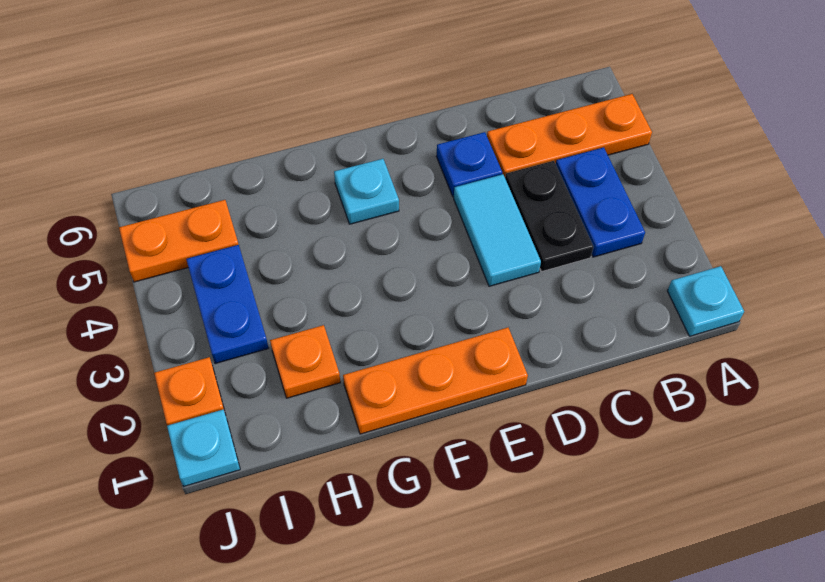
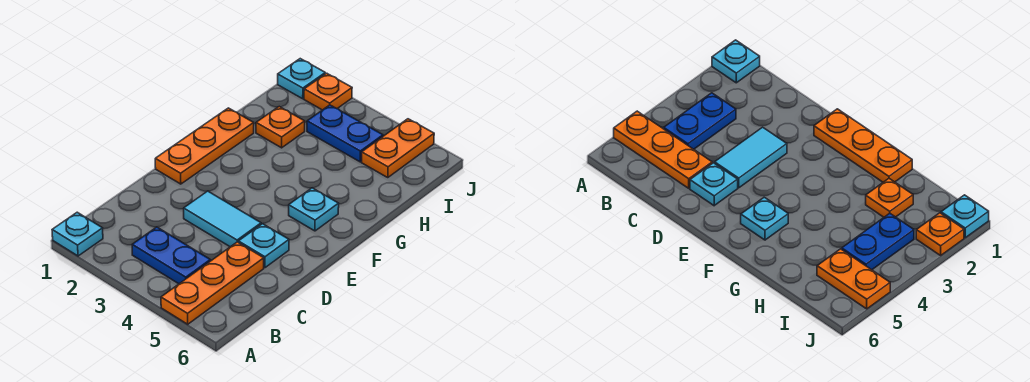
black 1x2 plate [505,161,593,271] -> none
blue 1x1 plate [436,132,502,197] -> cyan 1x1 plate [239,224,289,268]

